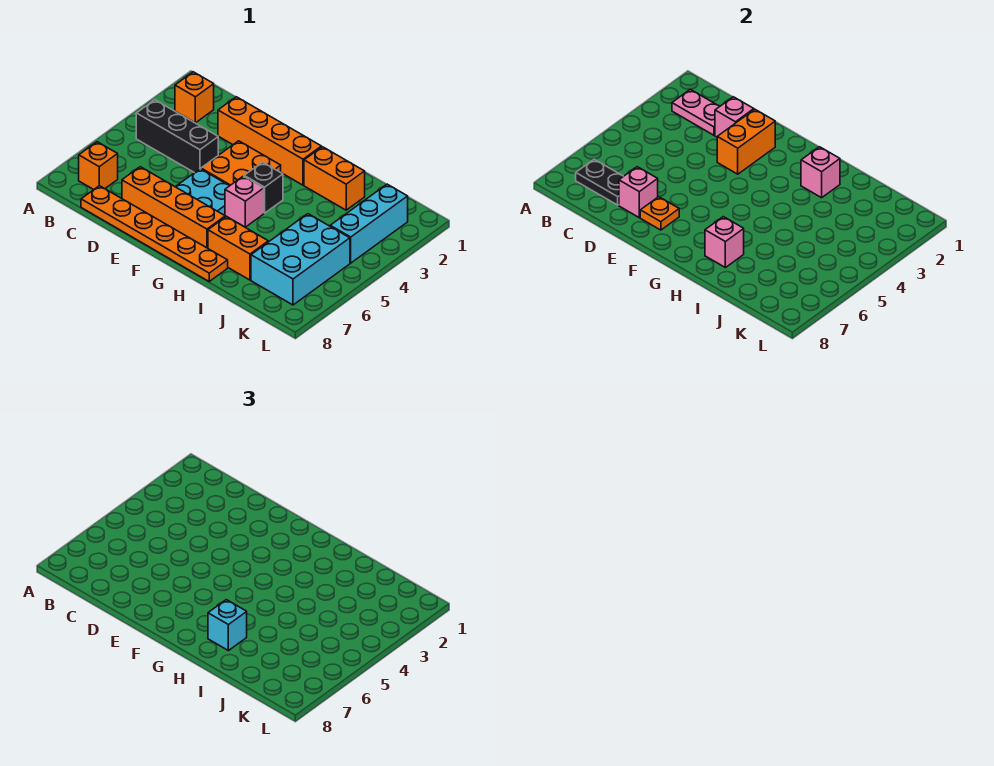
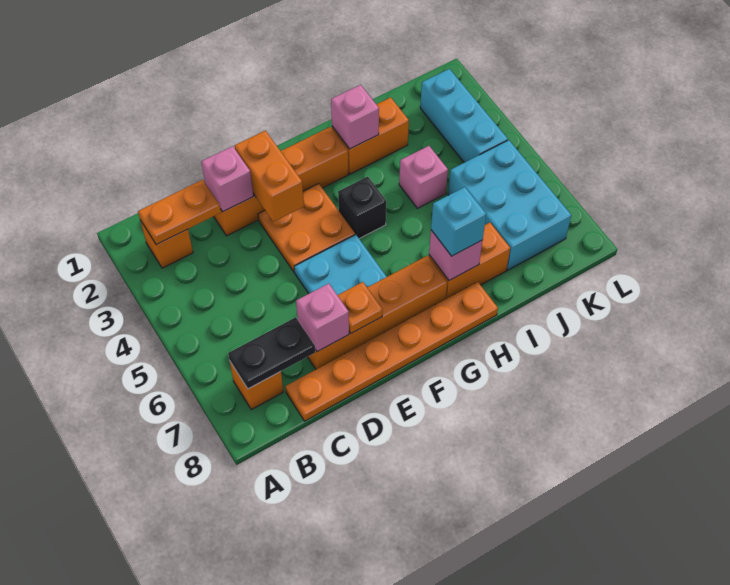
pink 1x2 plate [672,89,720,135] -> orange 1x2 plate [138,180,221,245]
black 1x3 brick [136,100,218,173] -> none
pink 1x1 brick [225,176,264,227] -> pink 1x1 brick moved to [399,146,448,208]

